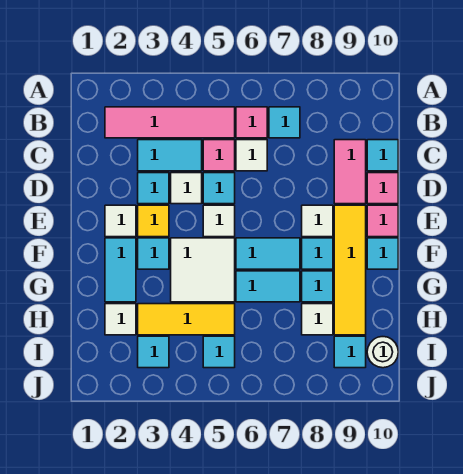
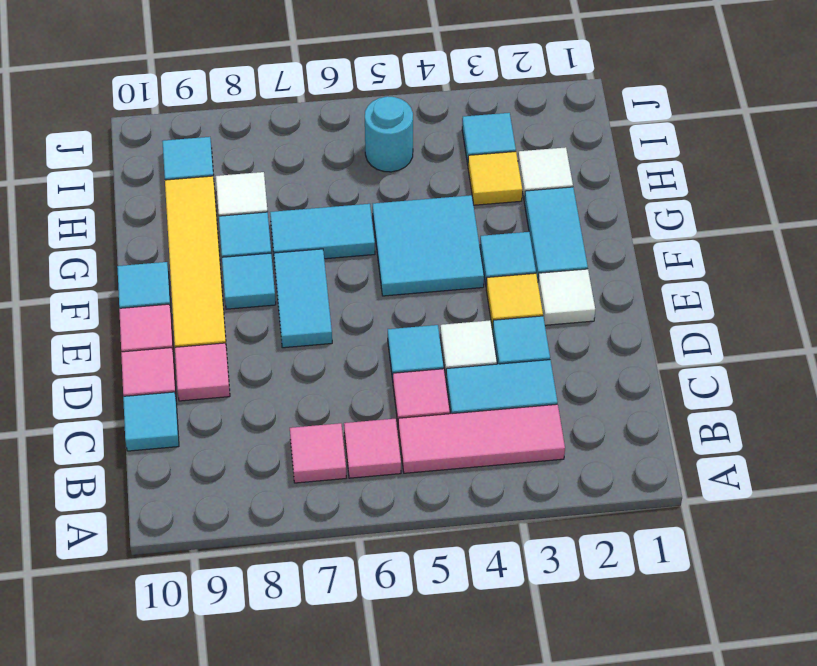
pink 1x4 tile [105,107,235,138] -> pink 1x3 tile [398,404,565,473]
cyan 1x1 tile [269,107,300,138] -> pink 1x1 tile [290,423,346,483]
white 1x1 tile [236,140,267,171] -> none
pink 1x2 tile [334,140,366,204] -> pink 1x1 tile [175,343,230,401]
white 1x1 tile [203,205,235,237] -> none
white 1x1 tile [302,205,333,237] -> none
white 2x2 tile [171,238,235,302] -> cyan 2x2 tile [373,195,484,296]
cyan 1x2 tile [236,238,300,269] -> cyan 1x2 tile turned to [274,249,332,348]
yellow 1x3 tile [138,304,235,335] -> yellow 1x1 tile [468,152,522,205]
cyan 1x1 tile [203,336,235,368] -> cyan 1x1 round brick [365,96,413,172]
white 1x1 round brick [367,337,398,368] -> none

